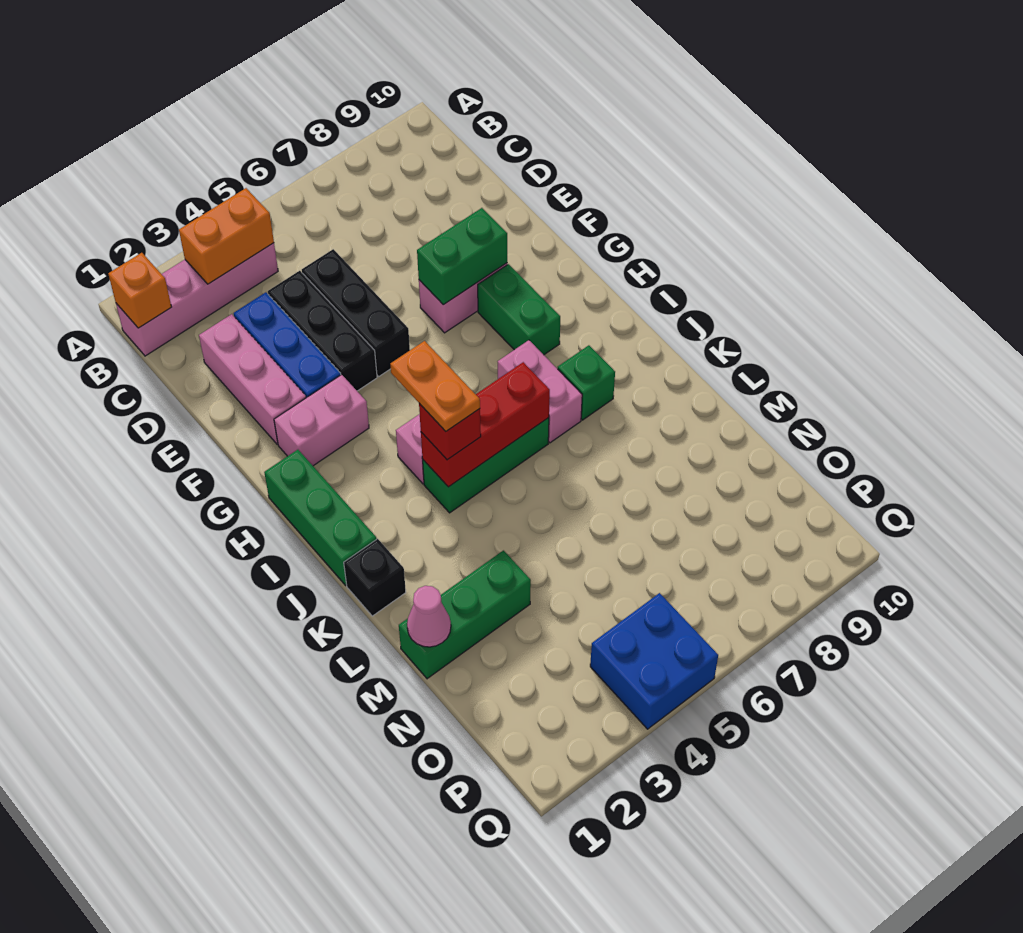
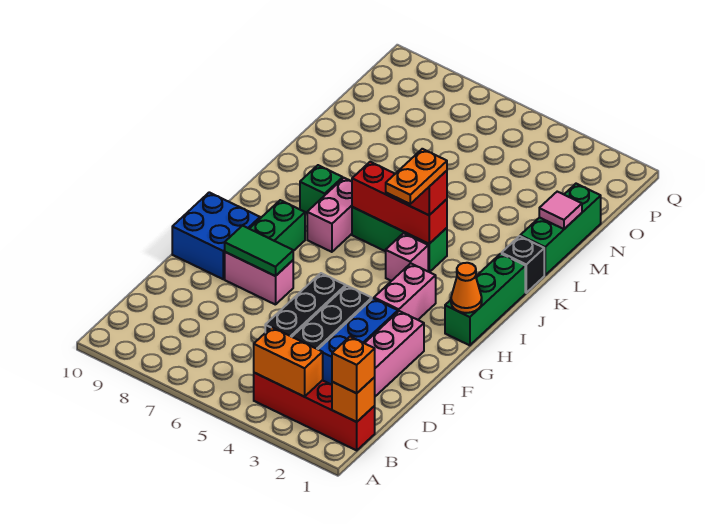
pink 1x4 brick [116,243,278,356] -> red 1x4 brick [254,373,375,450]
none -> orange 1x1 brick [332,337,375,393]
green 1x2 brick [417,208,507,305] -> green 1x2 tile [225,226,293,276]
pink 1x2 brick [274,375,369,466] -> pink 1x2 brick turned to [374,263,436,320]
none -> orange 1x1 cone [451,263,482,313]
green 1x3 brick [399,551,531,679] -> green 1x3 brick turned to [520,184,601,275]
pink 1x1 cone [407,586,451,647] -> pink 1x1 tile [539,192,582,229]
blue 2x2 brick [590,593,718,729] -> blue 2x2 brick moved to [172,192,260,279]

